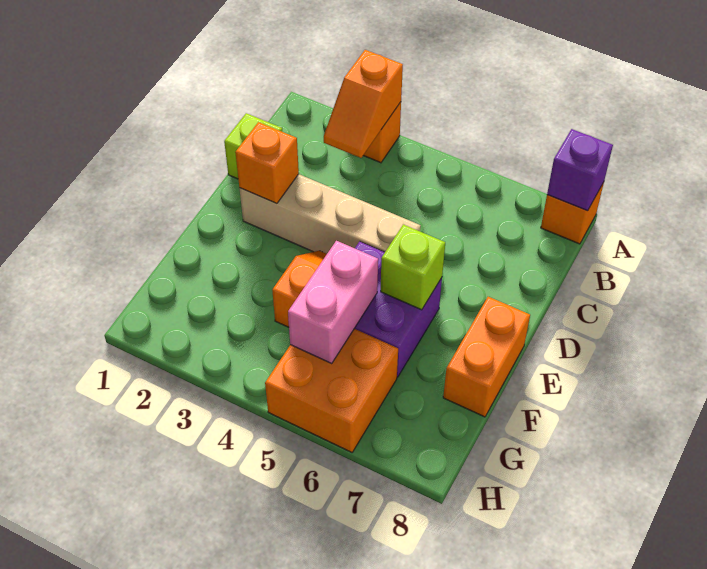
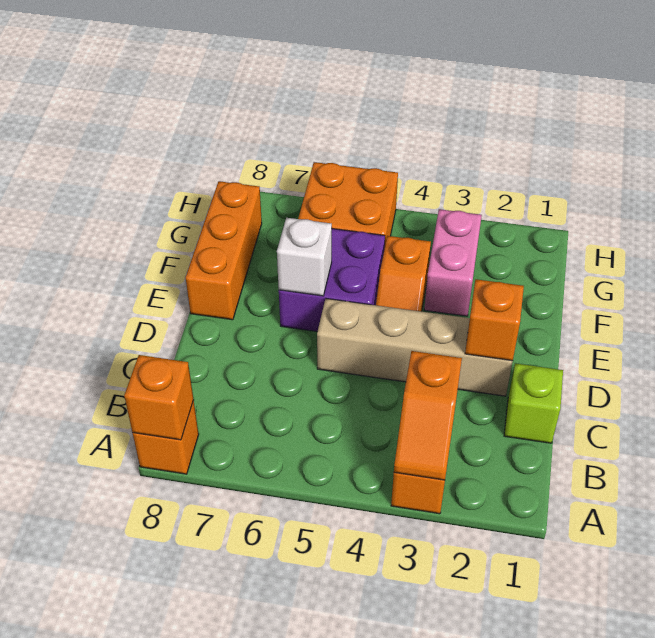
orange 1x2 slope [324,50,403,158] -> orange 1x2 slope turned to [394,351,462,480]
purple 1x1 brick [547,129,613,211] -> orange 1x1 brick [124,355,194,440]
lime 1x1 brick [381,225,445,310] -> white 1x1 brick [277,218,332,296]
orange 1x2 brick [443,297,530,417] -> orange 1x3 brick [186,181,262,320]
pink 1x2 brick [288,241,378,363] -> pink 1x2 brick moved to [424,209,482,316]

